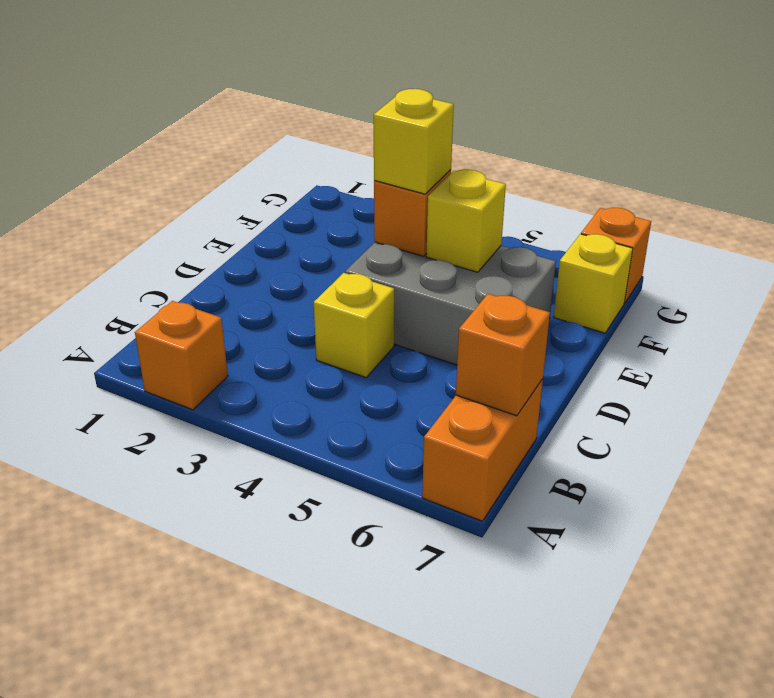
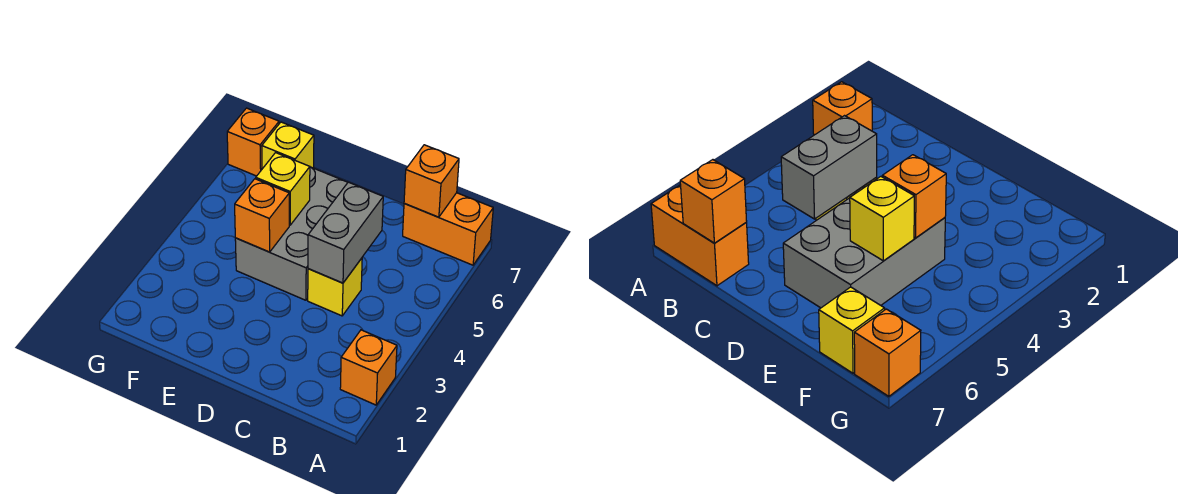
none -> grey 1x2 brick [308,182,383,283]
yellow 1x1 brick [373,89,454,194] -> none

